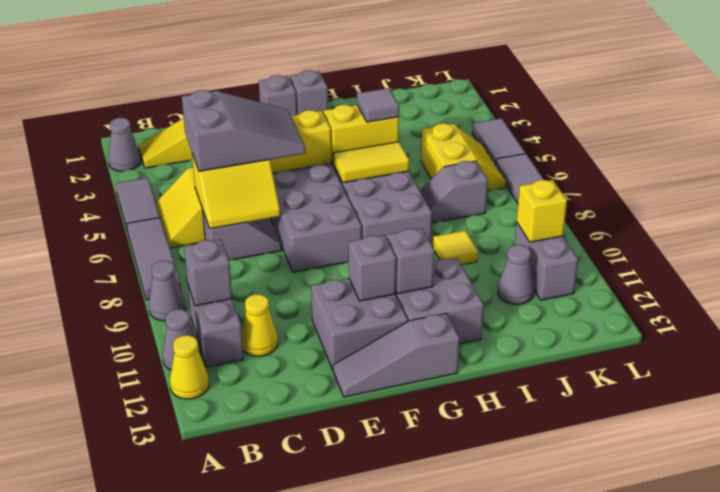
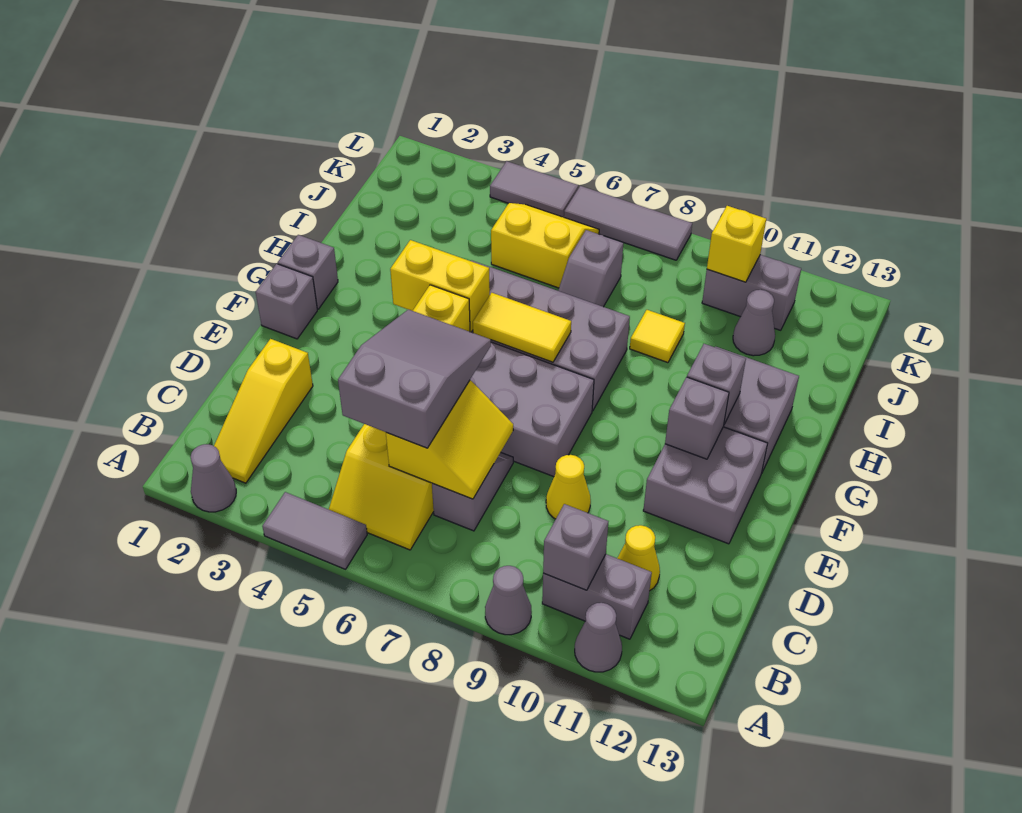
grey 1x3 tile [127,217,181,300] -> none
yellow 1x1 cone [170,335,209,399] -> yellow 1x1 cone moved to [546,455,591,519]
grey 1x3 slope [333,313,460,397] -> none
yellow 1x2 brick [323,105,399,162] -> yellow 1x2 brick turned to [390,240,490,332]
yellow 1x2 tile [333,142,409,183] -> yellow 1x2 tile turned to [473,293,571,362]
grey 1x1 tile [357,88,399,122] -> none

